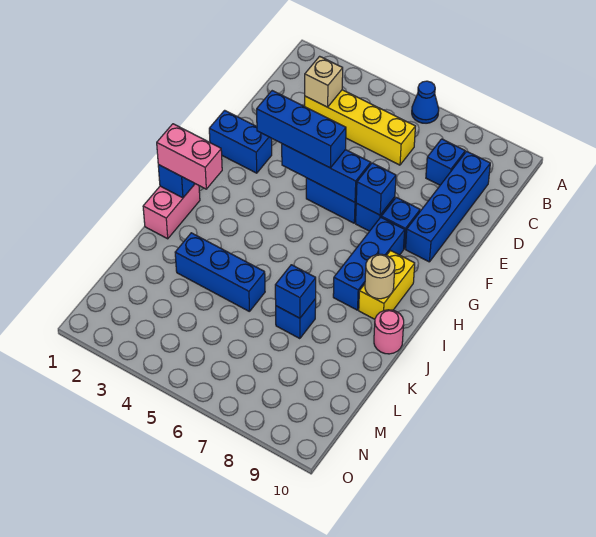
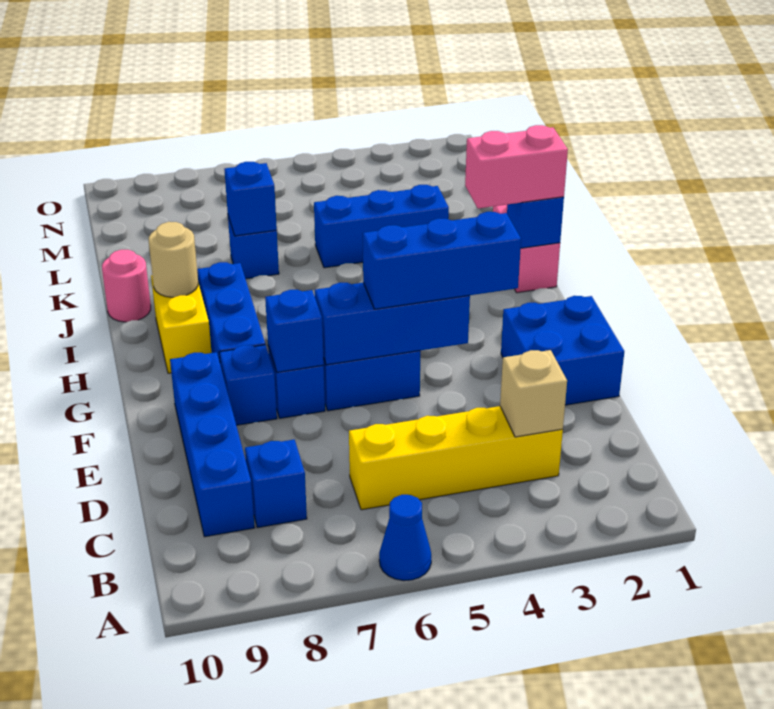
blue 1x2 brick [209,110,272,173] -> blue 2x2 brick [501,296,624,405]

